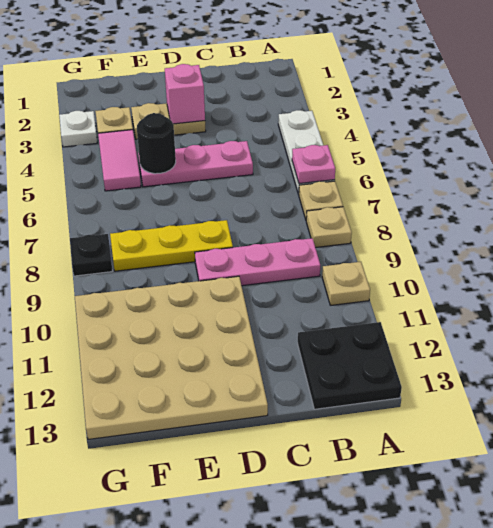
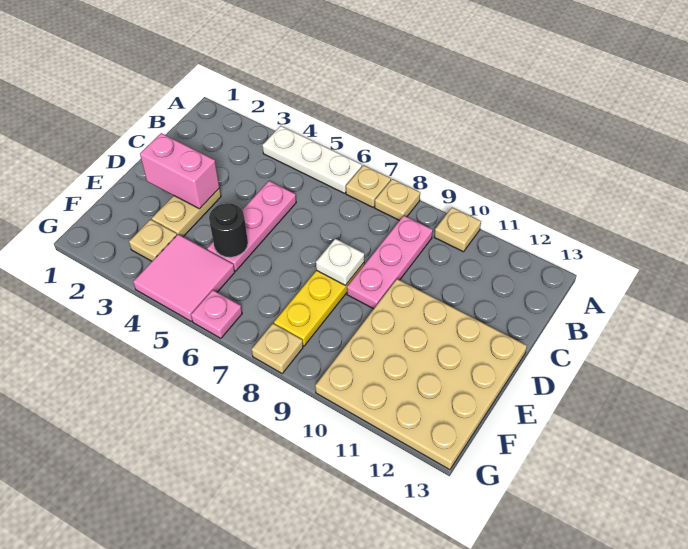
pink 1x1 plate [292,145,335,184] -> pink 1x1 plate moved to [191,290,242,338]
black 2x2 plate [298,322,402,409] -> none
pink 1x1 brick [165,64,205,124] -> pink 1x2 brick [140,133,220,209]
pink 1x2 tile [98,130,141,191] -> pink 2x2 tile [133,234,235,321]
white 1x1 plate [59,111,97,147] -> white 1x1 plate moved to [316,239,364,285]
black 1x1 plate [70,234,112,276] -> tan 1x1 plate [252,324,303,373]

